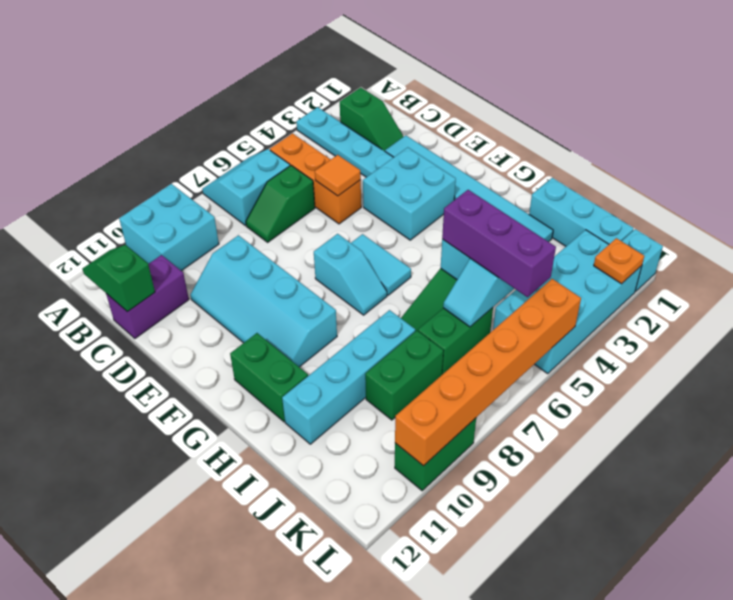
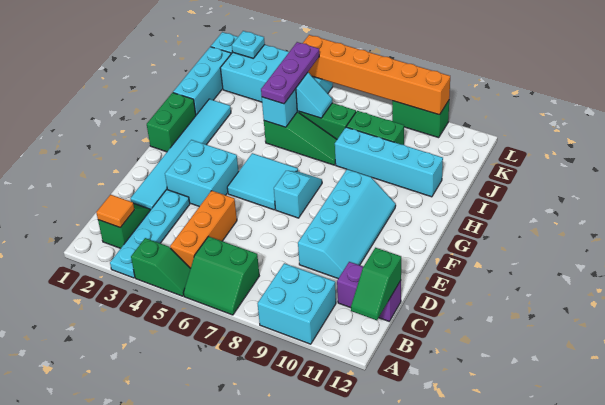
cyan 2x2 slope [202,149,290,225] -> green 2x2 slope [183,236,259,315]
green 1x2 slope [246,165,315,242] -> green 1x2 slope moved to [131,238,191,296]
orange 1x1 tile [315,155,361,196] -> orange 1x1 tile moved to [96,195,134,228]
cyan 1x2 tile [351,234,411,295] -> cyan 2x2 tile [227,153,298,210]
green 1x2 brick [230,333,308,422] -> green 1x2 brick moved to [147,93,196,152]
purple 1x3 brick [442,190,556,297] -> purple 1x3 plate [261,42,319,104]
orange 1x1 plate [594,238,644,284] -> cyan 1x1 plate [232,31,265,58]

